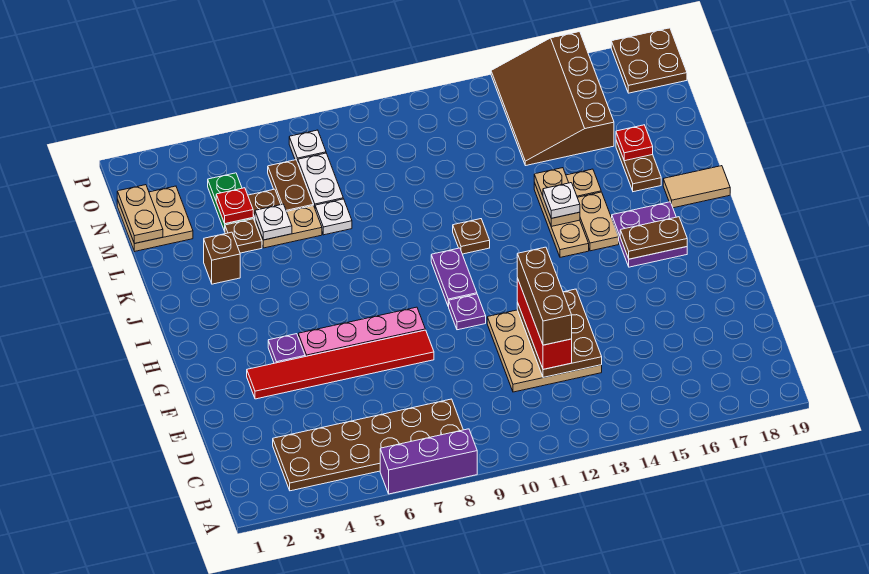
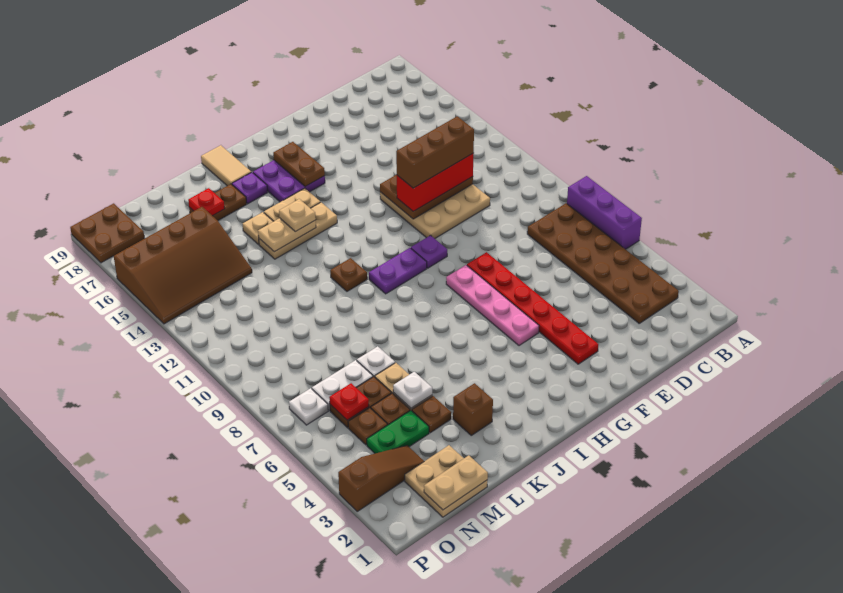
red 1x6 tile [247,330,434,399] -> red 1x6 plate [467,252,598,364]
purple 1x1 plate [268,334,305,363] -> purple 1x1 plate moved to [232,172,268,204]
white 1x1 plate [543,183,580,218] -> tan 1x1 plate [279,199,316,232]
red 1x1 plate [216,188,253,224] -> red 1x1 plate moved to [329,383,369,420]
none -> brown 1x3 slope [338,446,424,511]
none -> brown 1x1 plate [348,408,387,445]

